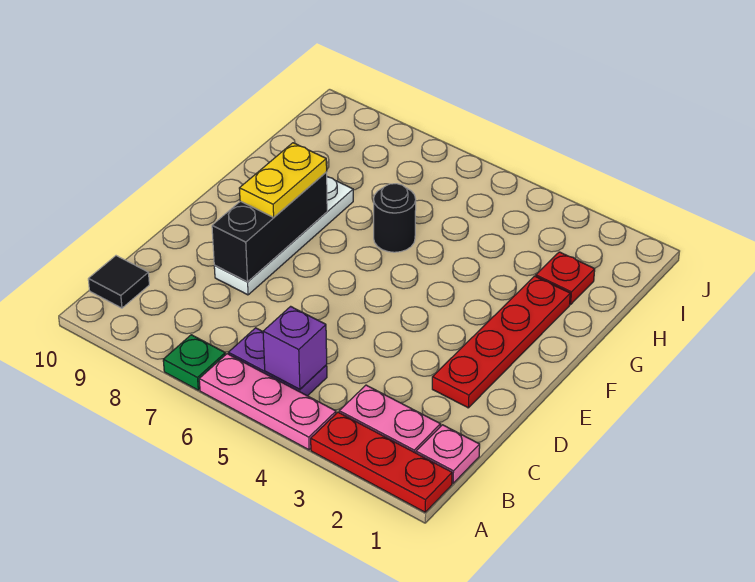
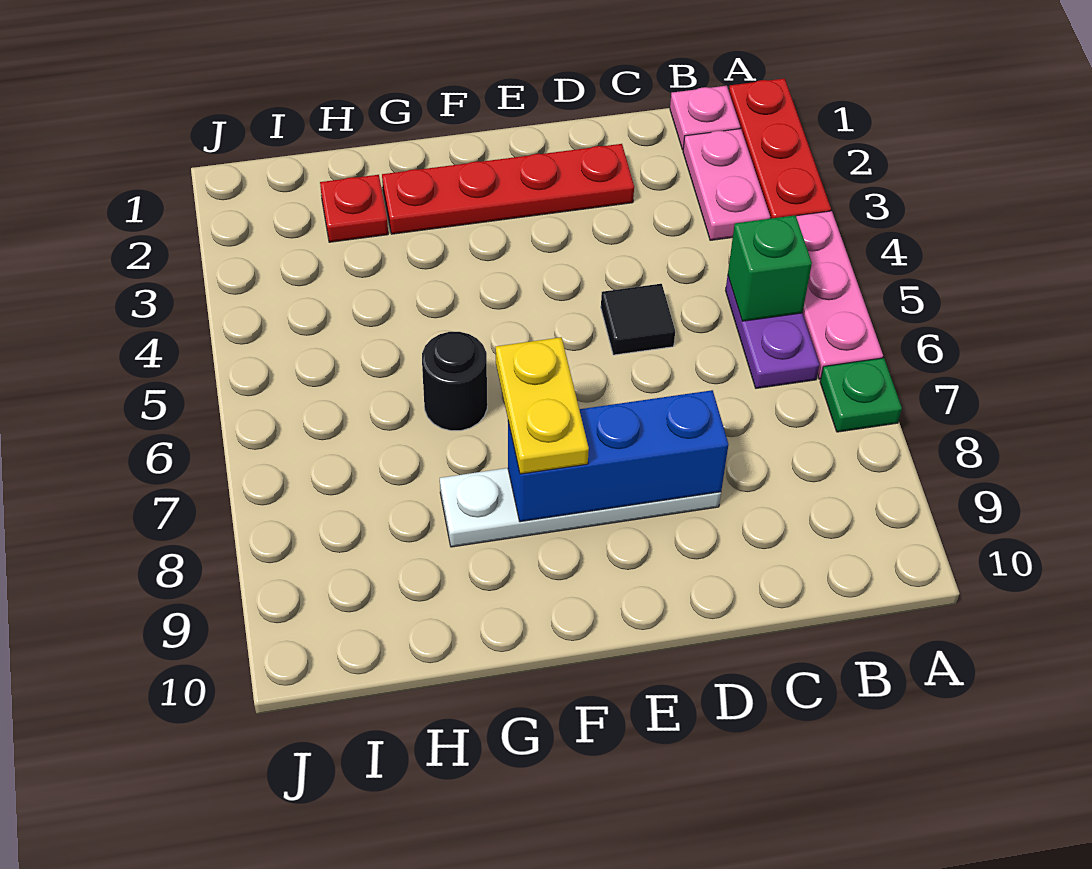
purple 1x1 brick [263,306,327,390] -> green 1x1 brick [728,215,812,321]
black 1x1 tile [88,256,149,308] -> black 1x1 tile moved to [601,284,675,355]
black 1x3 brick [212,172,327,282] -> blue 1x3 brick [508,390,728,522]
yellow 1x2 plate [239,143,327,217] -> yellow 1x2 plate turned to [496,337,589,474]

